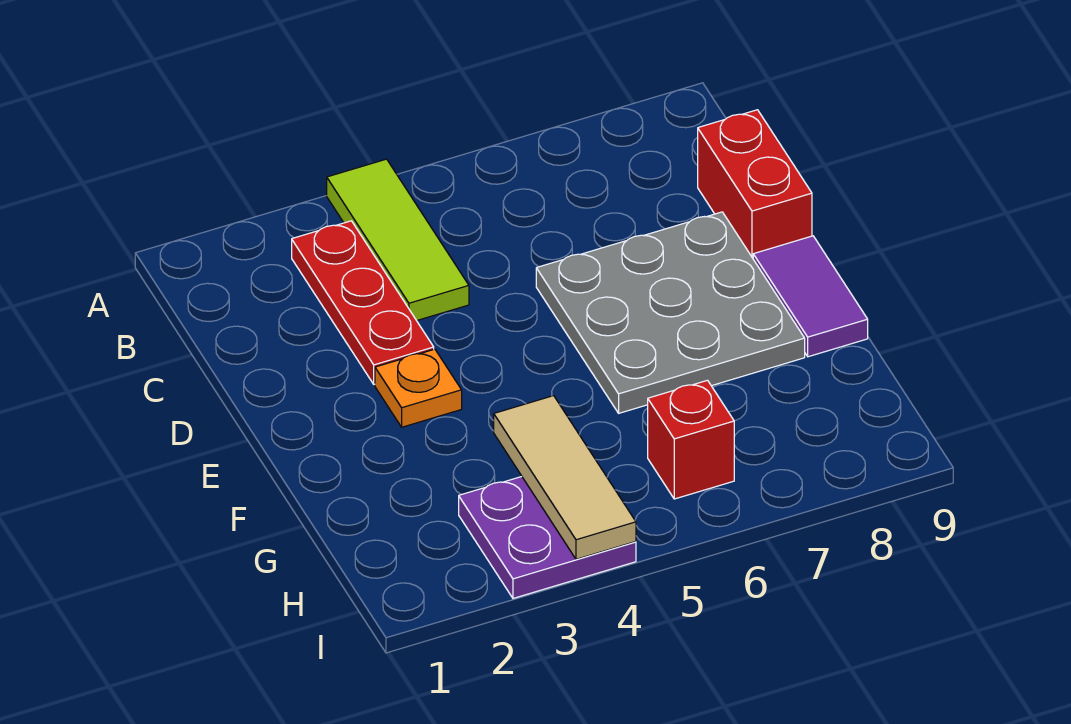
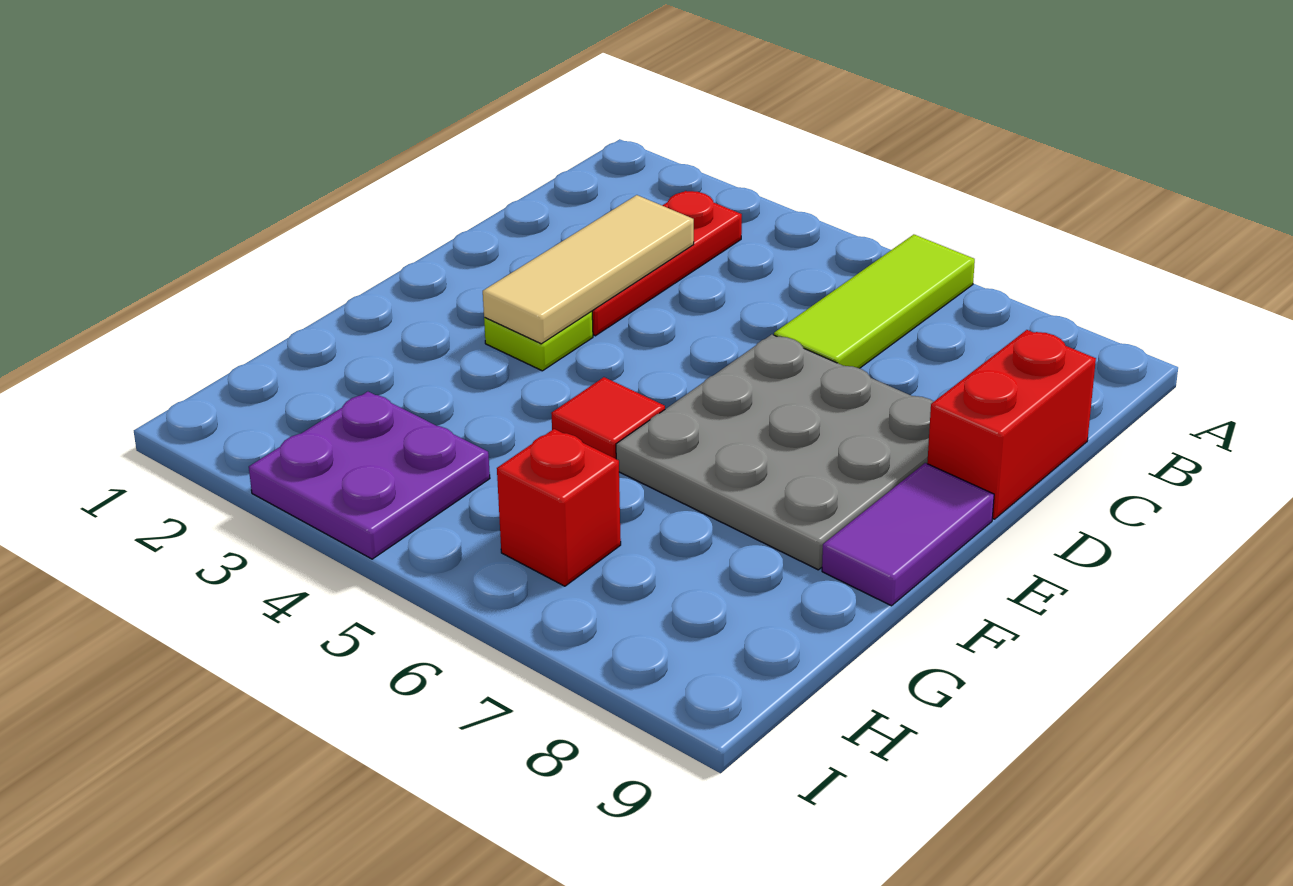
lime 1x3 tile [327,159,469,321] -> lime 1x3 tile moved to [774,234,975,368]
orange 1x1 plate [375,349,462,427] -> lime 1x1 plate [484,311,593,371]
none -> red 1x1 tile [551,377,665,459]
tan 1x3 tile [494,396,636,559] -> tan 1x3 tile moved to [483,195,694,344]

